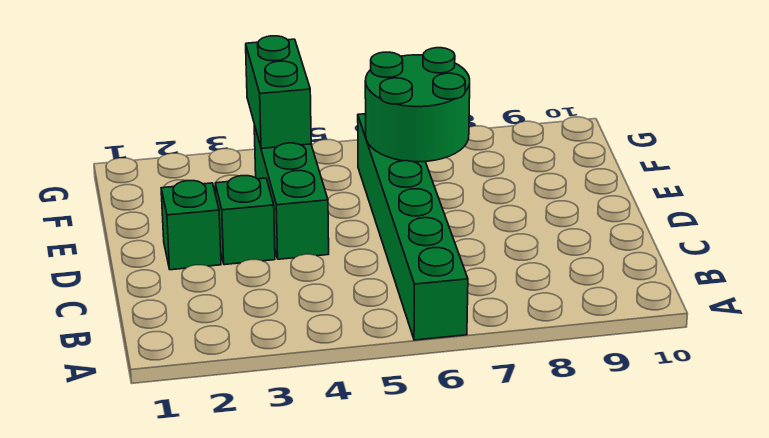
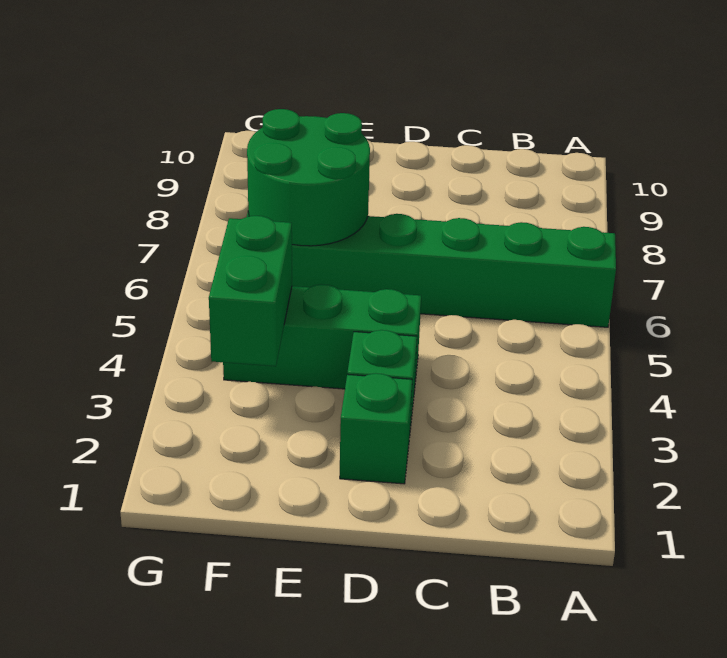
green 1x2 brick [246,36,311,148] -> green 1x2 brick turned to [209,216,292,366]

